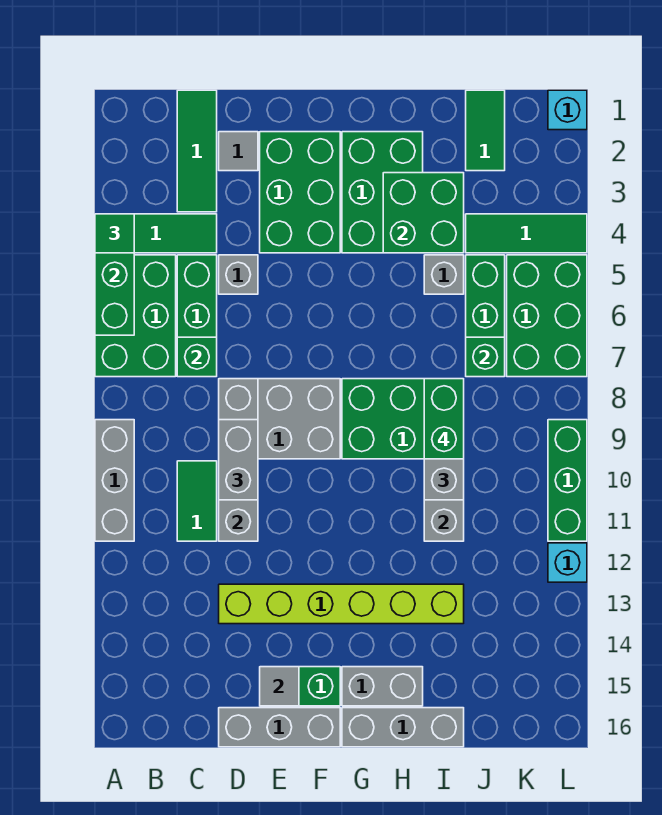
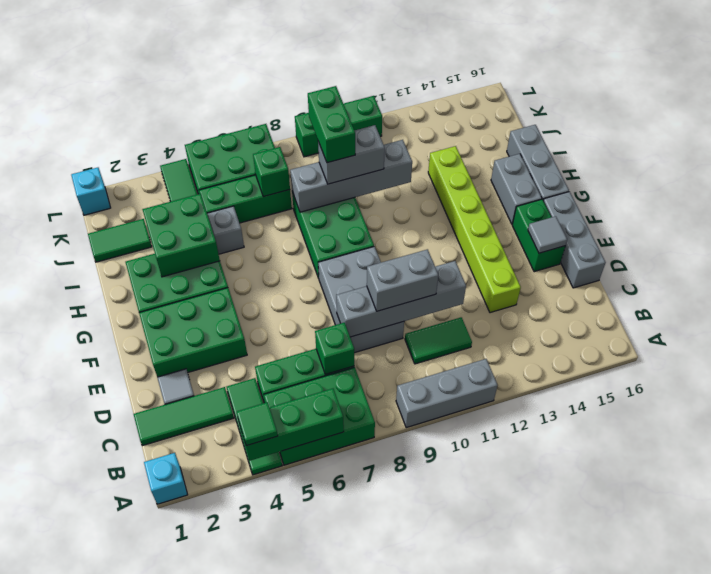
grey 1x1 brick [219,255,258,294] -> none
green 1x2 brick [424,379,464,459] -> green 1x2 brick turned to [308,86,355,163]
cyan 1x1 brick [548,543,587,582] -> cyan 1x1 brick moved to [144,453,188,504]

